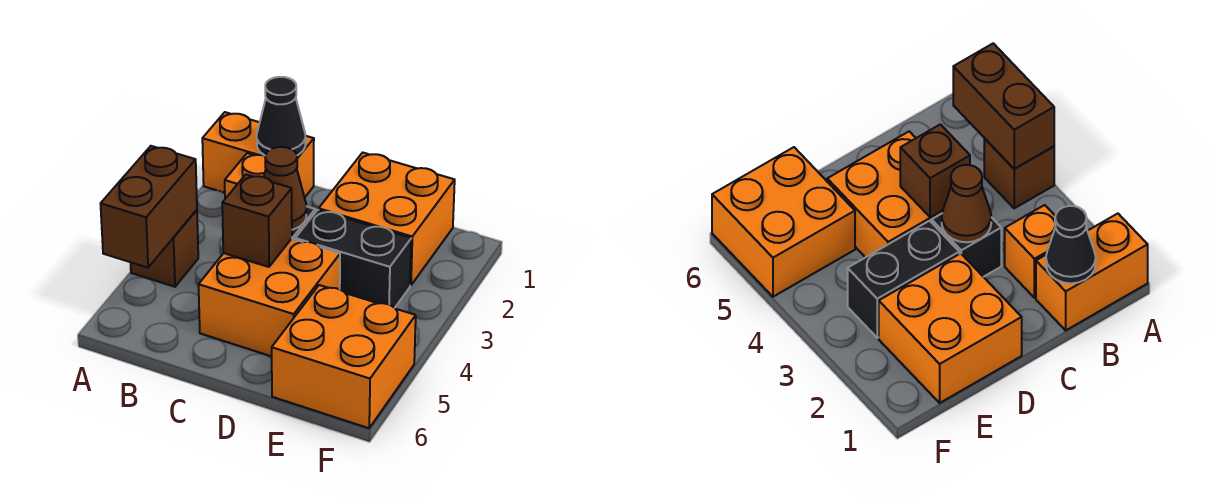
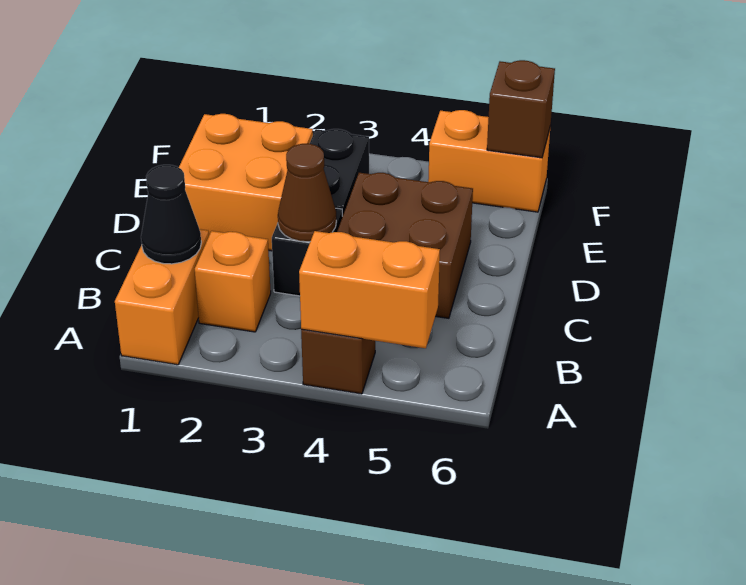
brown 1x2 brick [101,146,197,268] -> orange 1x2 brick [299,231,440,348]
orange 2x2 brick [199,239,340,356] -> brown 2x2 brick [337,173,473,318]
brown 1x1 brick [222,174,292,267] -> brown 1x1 brick moved to [487,60,555,158]
orange 2x2 brick [272,285,416,428] -> orange 1x2 brick [428,110,550,212]

